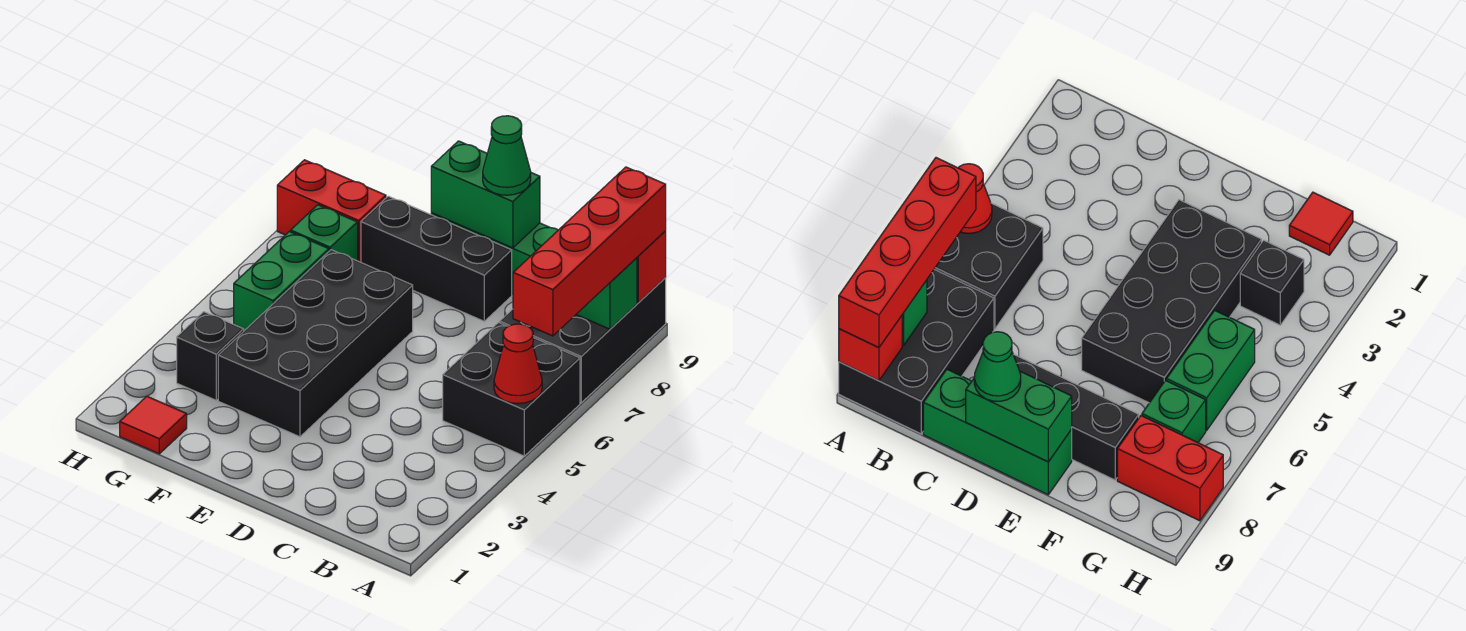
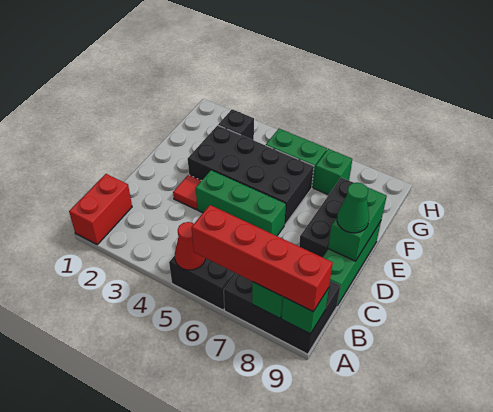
red 1x1 brick [637,231,666,302] -> green 1x1 brick [282,288,329,334]
none -> green 1x3 brick [196,170,286,236]
red 1x1 tile [120,396,187,454] -> red 1x1 tile moved to [173,175,201,209]
red 1x2 brick [277,160,386,262] -> red 1x2 brick moved to [69,174,132,244]

